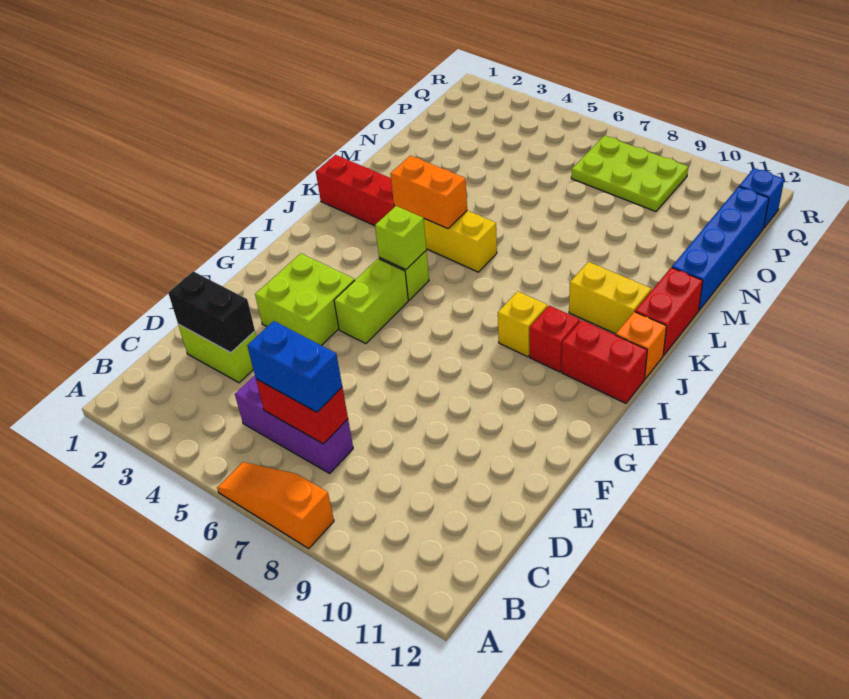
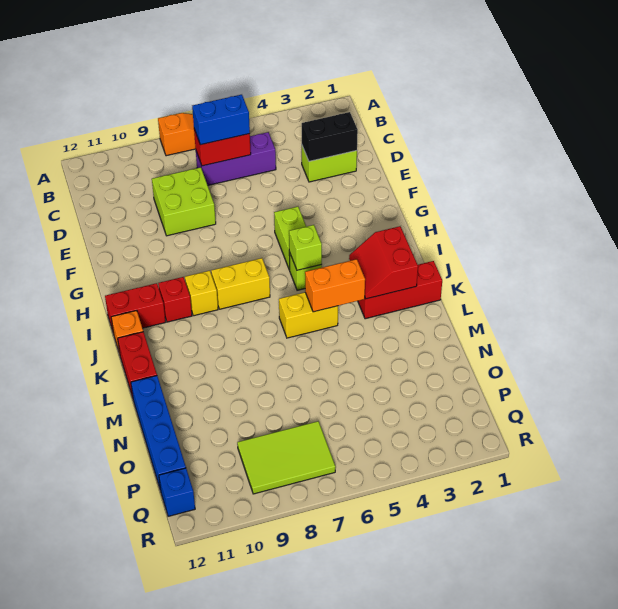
lime 2x2 brick [255,253,355,346] -> lime 2x2 brick moved to [152,167,216,236]
none -> red 2x2 slope [349,226,418,299]
yellow 1x2 brick [569,262,651,334] -> yellow 1x2 brick moved to [211,258,270,309]
lime 2x3 plate [571,136,688,212] -> lime 2x3 tile [237,421,336,494]

